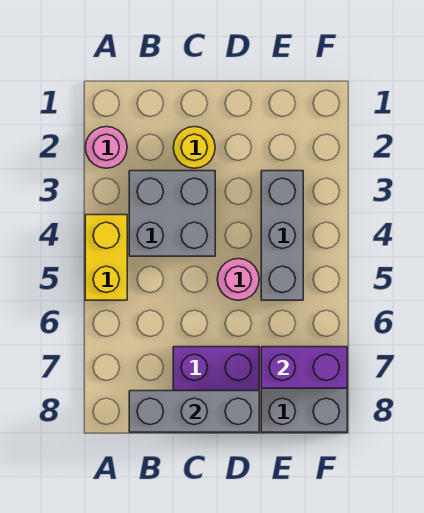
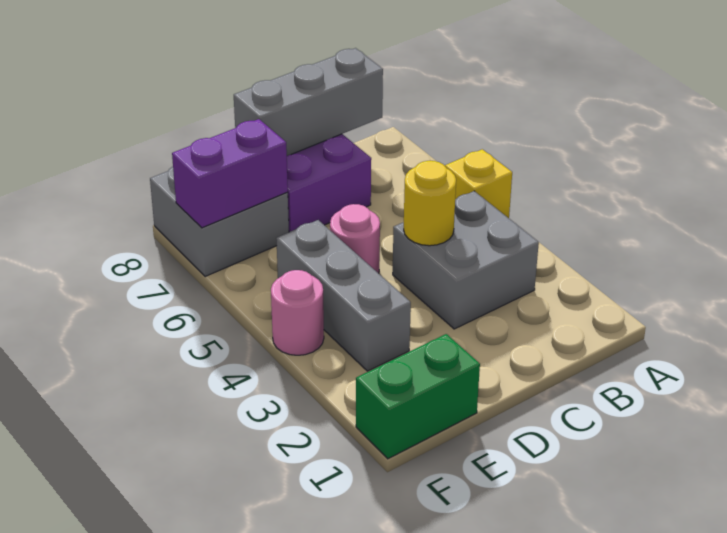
pink 1x1 round brick [85,127,127,168] -> pink 1x1 round brick moved to [271,270,324,355]
yellow 1x2 brick [85,215,127,300] -> yellow 1x1 brick [445,149,512,218]
yellow 1x1 round brick [173,127,215,168] -> yellow 1x1 round brick moved to [404,161,456,246]
none -> green 1x2 brick [356,334,480,459]

